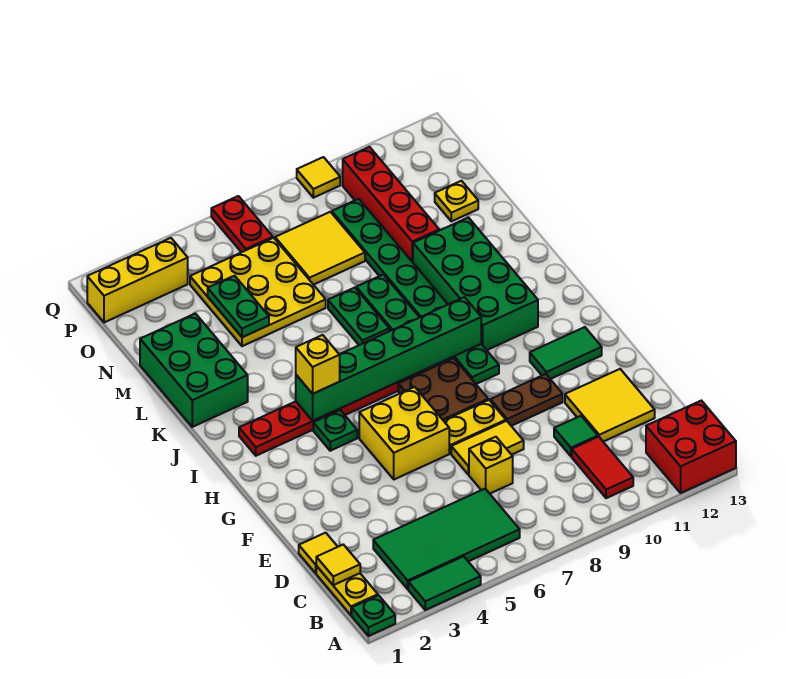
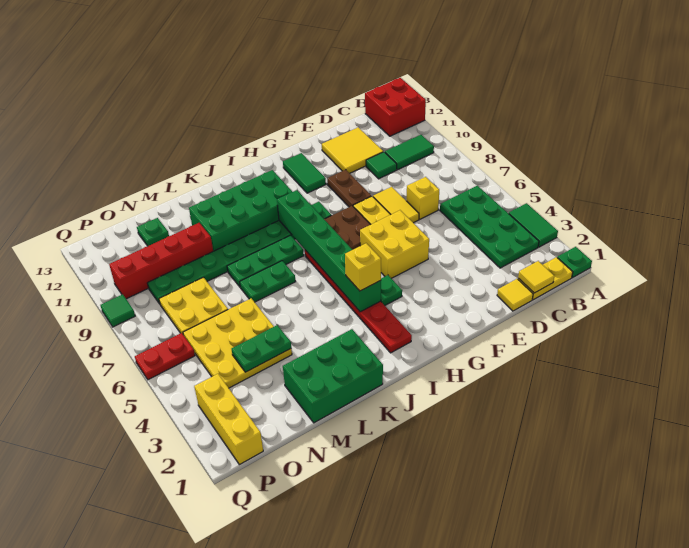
green 2x4 tile [373,489,520,589] -> green 2x4 plate [440,186,539,268]
red 1x2 tile [572,437,633,498] -> green 1x2 tile [385,135,434,170]
yellow 2x2 tile [275,212,365,285] -> yellow 2x2 plate [159,277,228,334]
yellow 1x1 plate [435,181,478,221] -> green 1x1 plate [137,218,169,246]
yellow 1x1 tile [297,157,340,198] -> green 1x1 tile [101,294,135,327]

